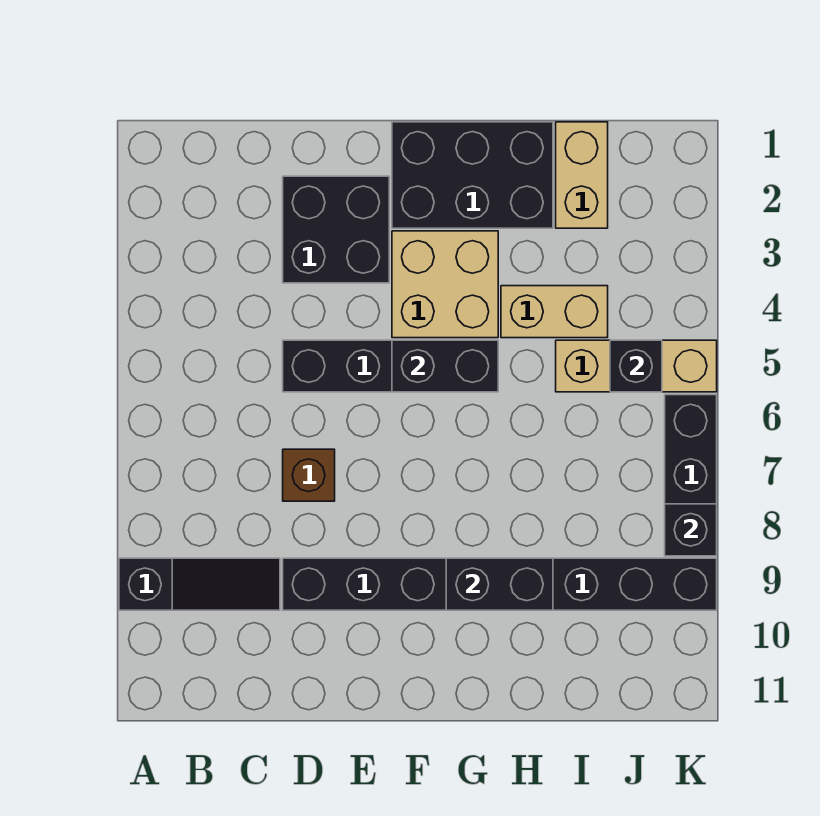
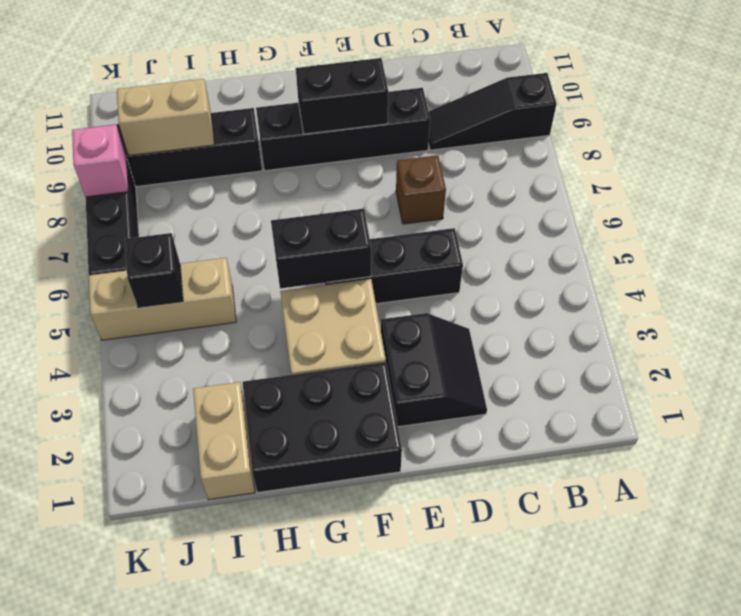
black 2x2 brick [283,176,389,283] -> black 2x2 slope [381,313,487,427]
black 1x2 brick [446,558,553,610] -> black 1x2 brick moved to [296,58,388,134]
tan 1x2 brick [501,286,608,338] -> tan 1x2 brick moved to [117,79,214,156]
black 1x1 brick [665,504,717,556] -> pink 1x1 brick [72,125,129,197]

